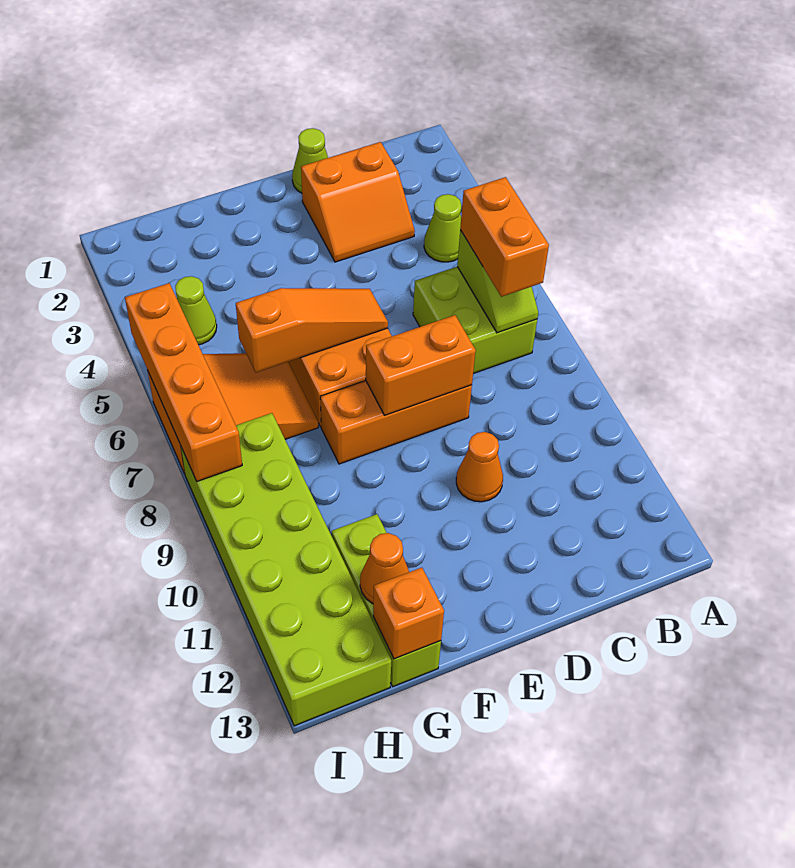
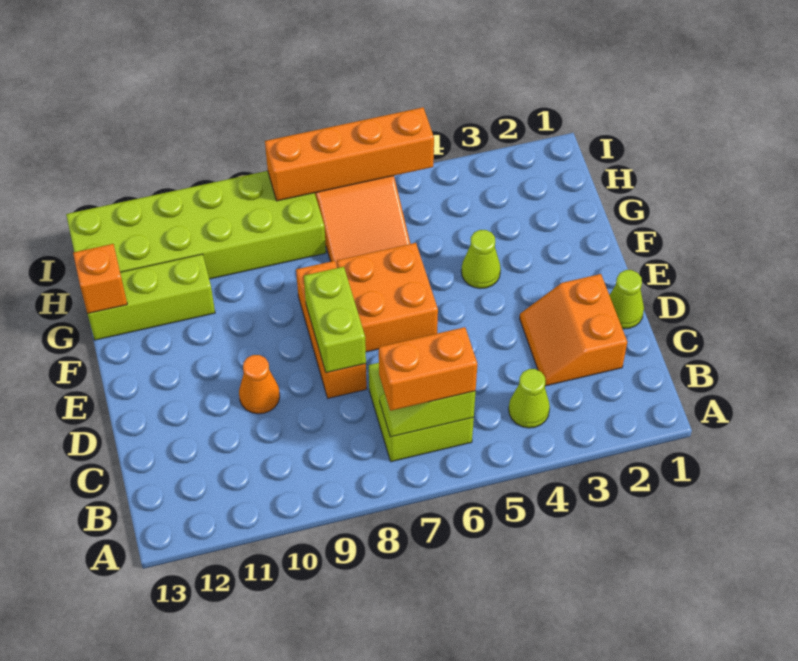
orange 1x2 brick [366,315,476,415] -> lime 1x2 brick [304,267,366,373]
orange 1x3 slope [236,288,388,373] -> none
orange 1x1 cone [360,533,409,604] -> none
lime 1x1 cone [175,276,217,345] -> lime 1x1 cone moved to [461,230,501,289]

